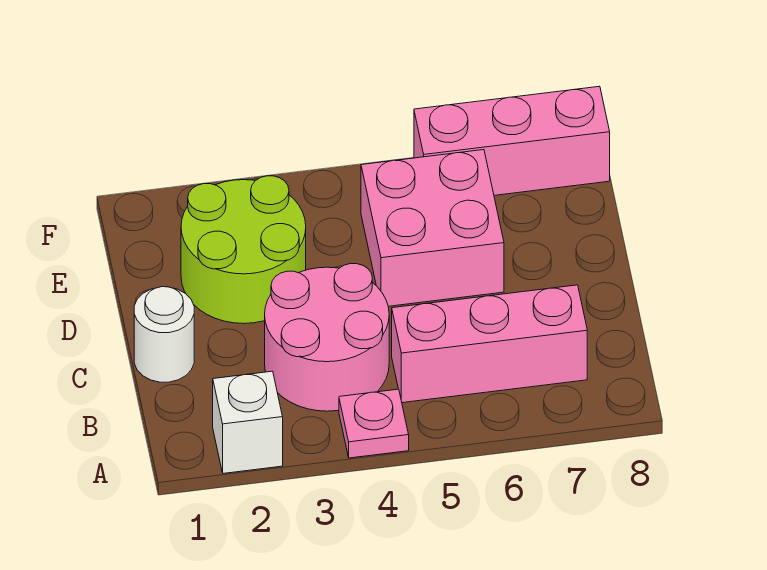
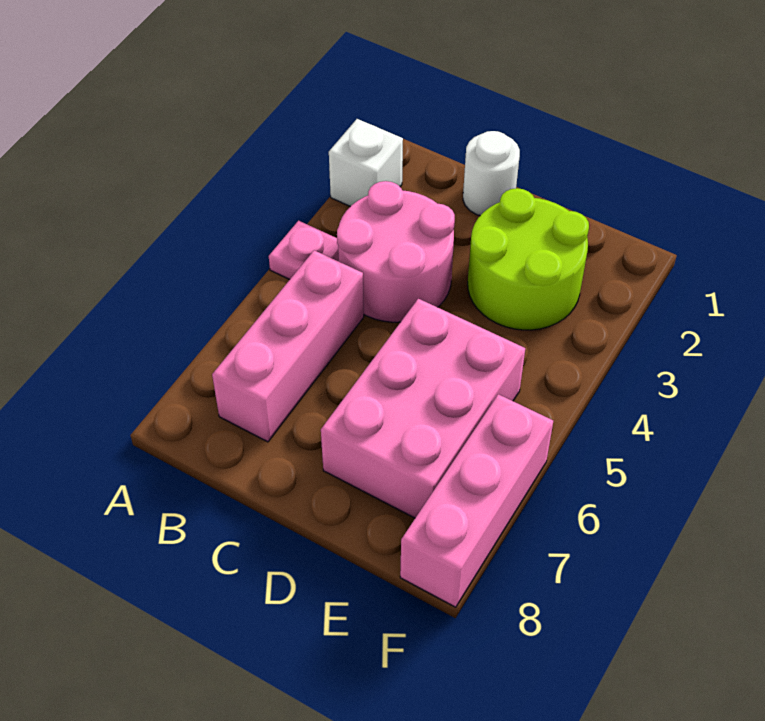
pink 2x2 brick [361,150,504,306] -> pink 2x3 brick [321,299,525,518]

